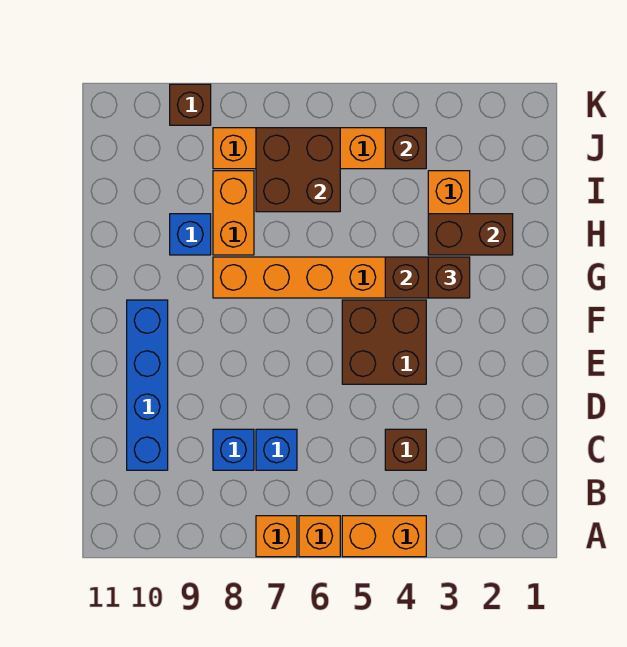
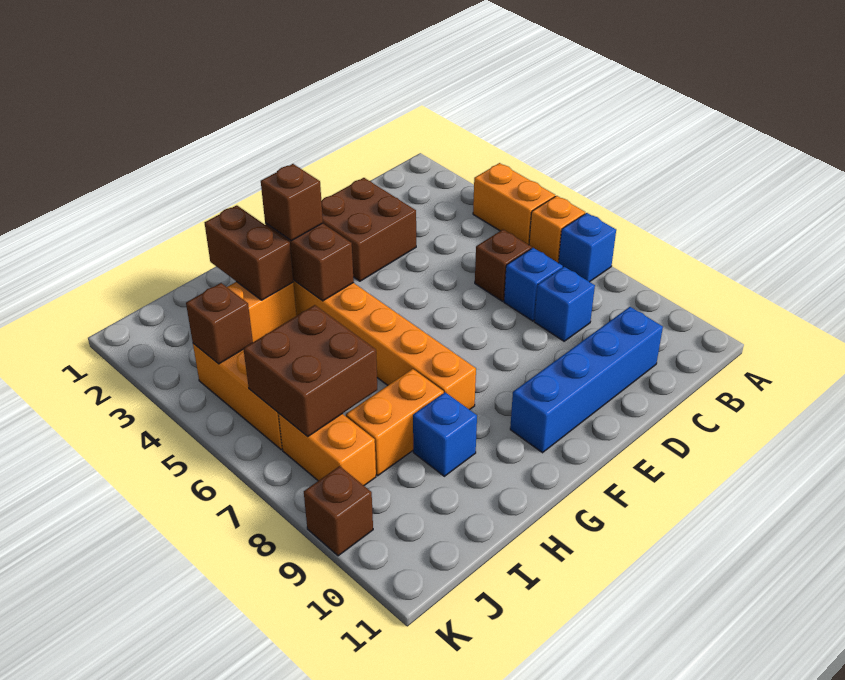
orange 1x1 brick [256,516,297,557] -> blue 1x1 brick [558,213,616,282]
brown 1x1 brick [385,429,426,470] -> brown 1x1 brick moved to [475,230,532,301]
brown 2x2 brick [342,300,426,384] -> brown 2x2 brick moved to [321,178,416,281]

